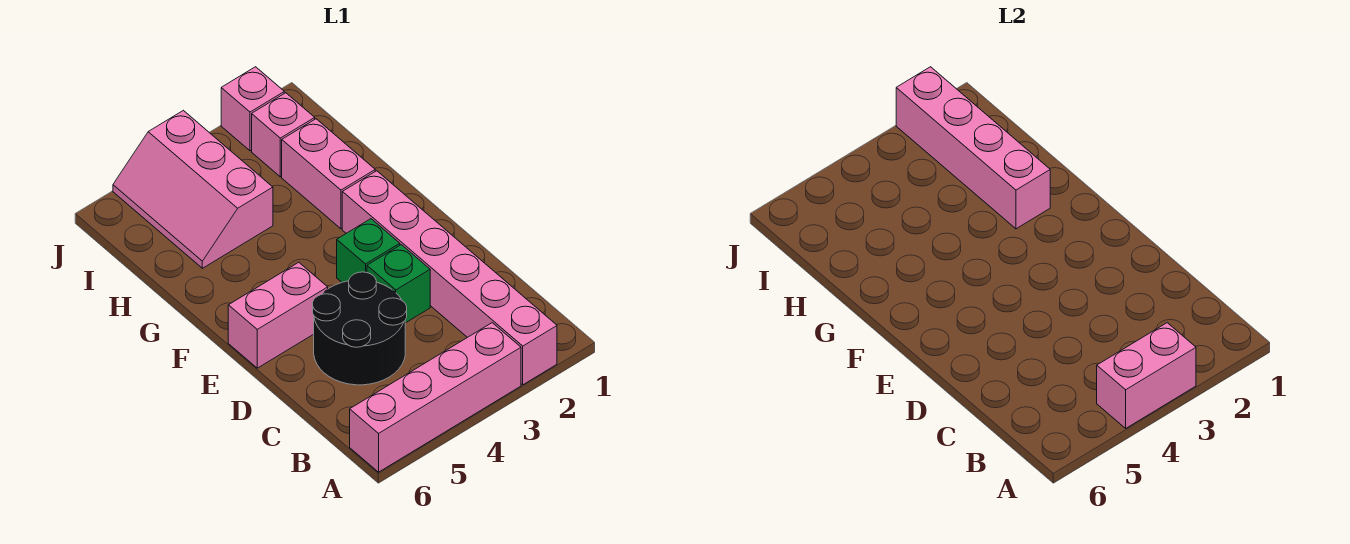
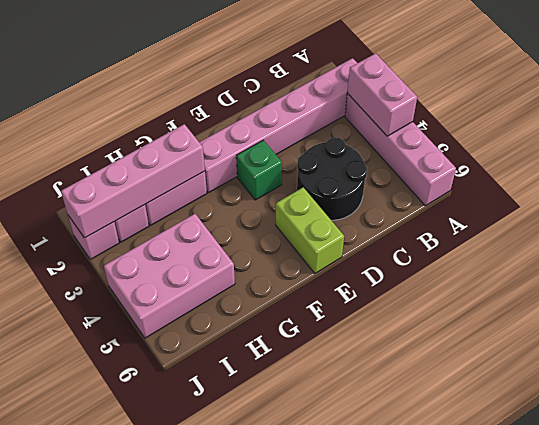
green 1x1 brick [367,245,430,323] -> none
pink 1x2 brick [228,262,328,368] -> lime 1x2 brick [276,188,344,273]
pink 2x3 slope [113,110,273,268] -> pink 2x3 brick [104,214,235,338]

